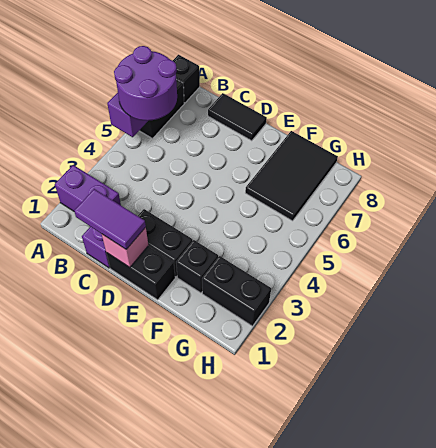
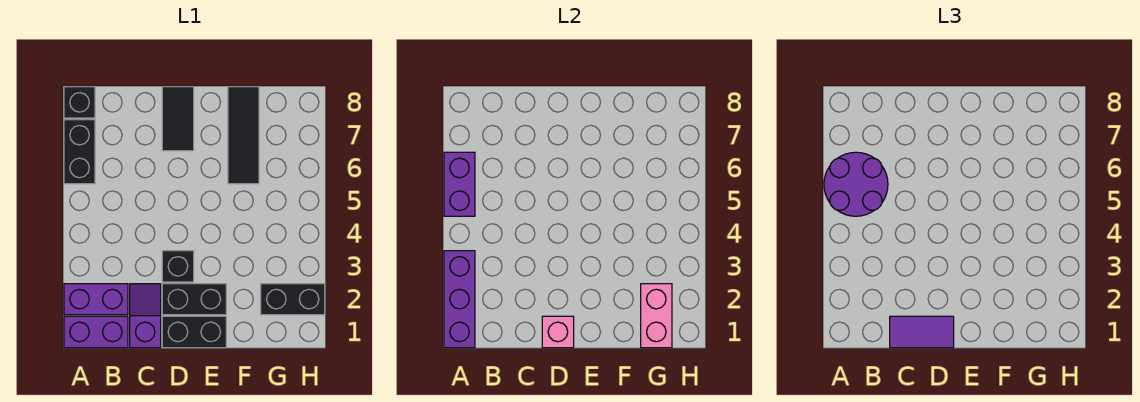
none -> purple 1x2 brick [64,316,128,348]
none -> purple 1x3 brick [444,251,475,348]
black 1x2 tile [208,93,267,141] -> black 1x2 tile turned to [162,87,194,151]
black 1x1 brick [176,240,218,293] -> black 1x1 brick moved to [162,251,194,282]
black 2x3 tile [245,131,338,221] -> black 1x3 tile [228,87,259,184]
none -> pink 1x2 brick [641,284,672,348]

